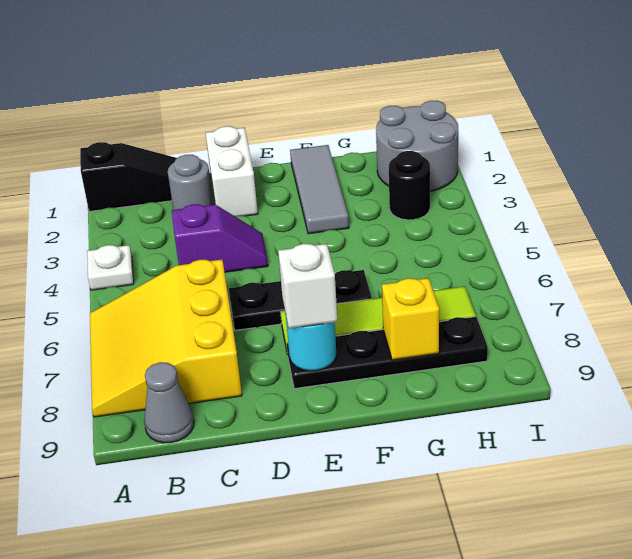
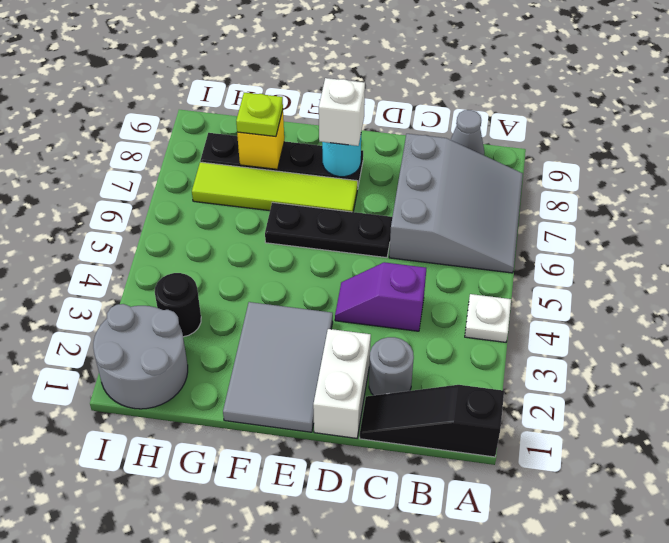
yellow 3x3 slope [90,259,242,417] -> grey 3x3 slope [389,134,523,273]
grey 1x3 tile [290,145,349,234] -> grey 2x3 tile [223,302,333,432]
none -> lime 1x1 plate [236,93,283,136]

